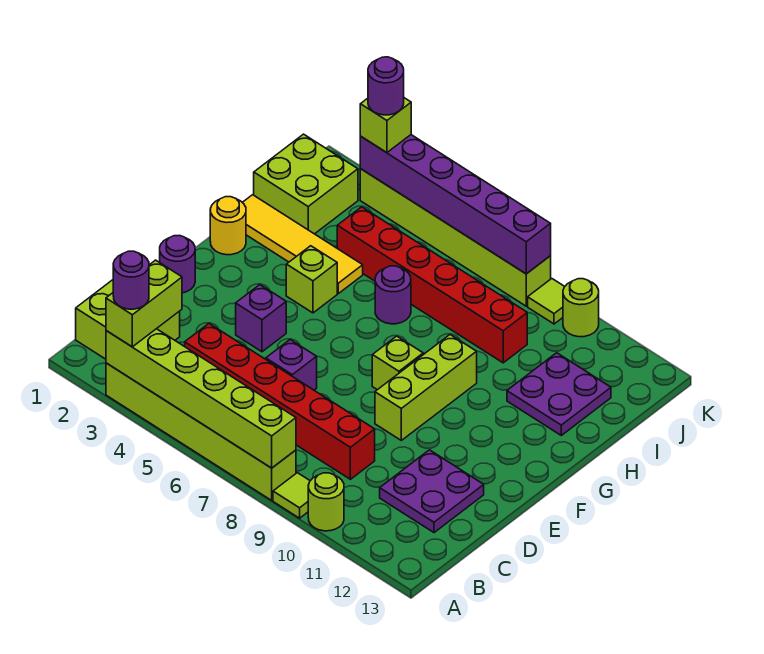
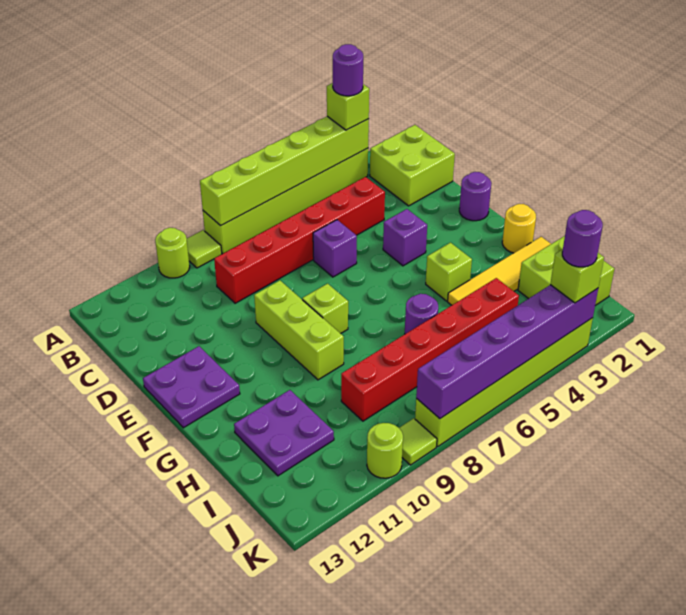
lime 1x2 brick [106,260,182,347] -> lime 1x1 brick [327,83,369,130]
purple 2x2 plate [380,450,484,533] -> purple 2x2 plate moved to [143,346,240,428]

